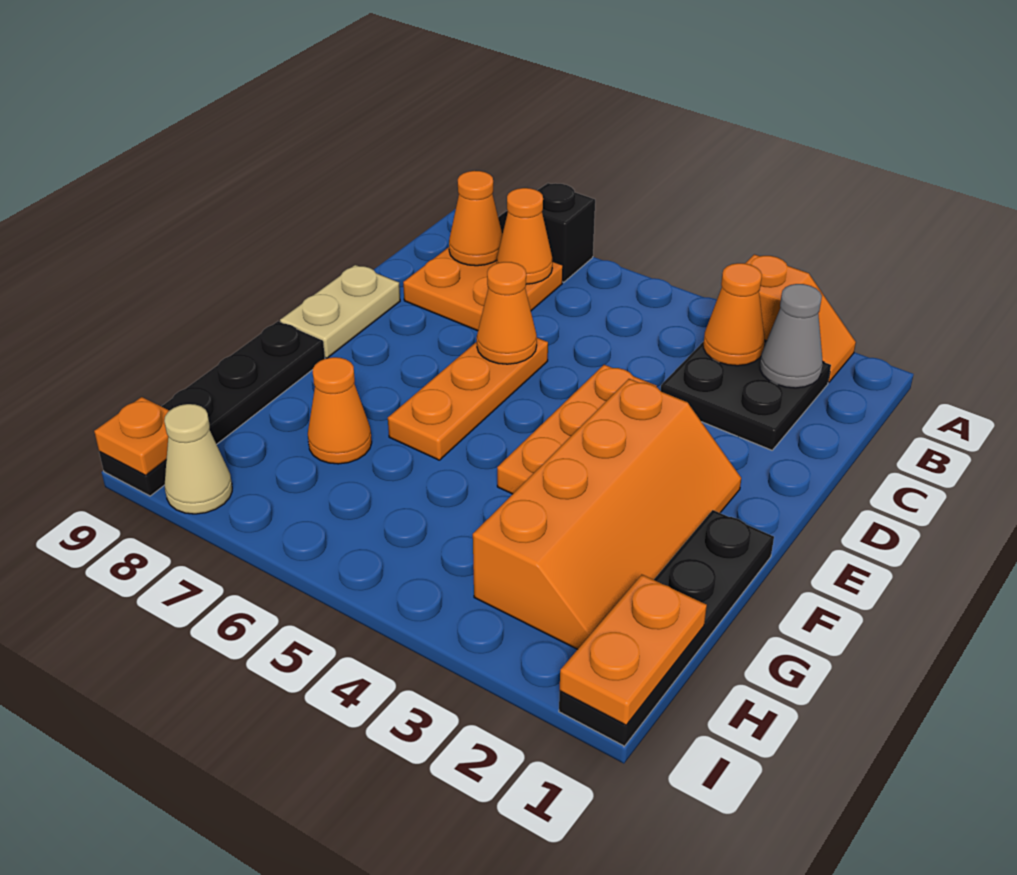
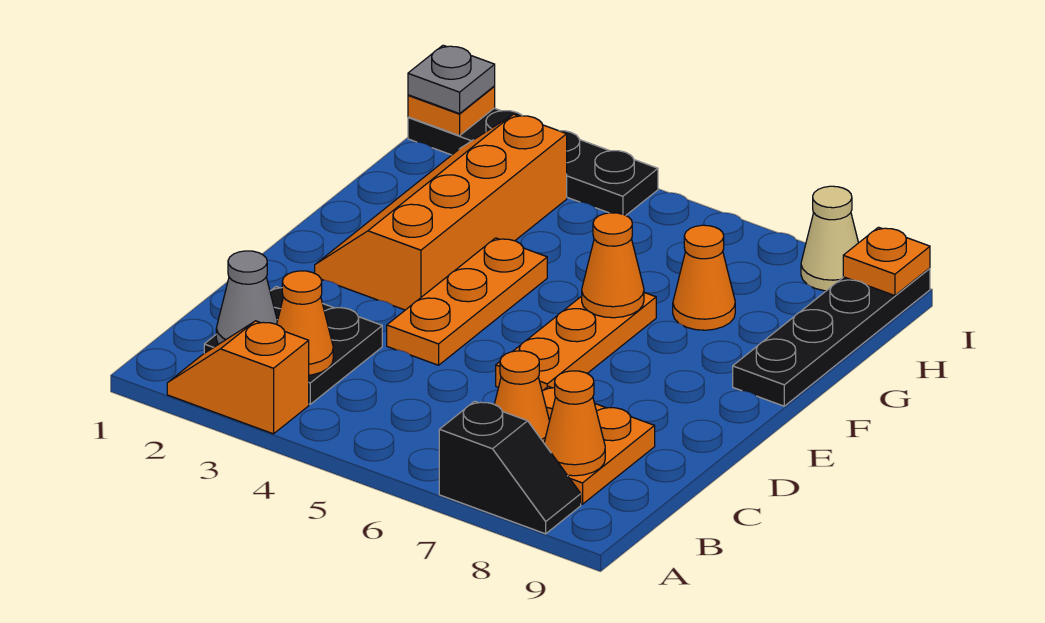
orange 1x1 cone [477,262,537,364] -> orange 1x1 cone moved to [582,213,644,318]
tan 1x2 plate [280,265,400,358] -> none
black 1x4 plate [559,510,774,746] -> black 1x4 plate turned to [408,108,658,215]
orange 1x2 plate [560,575,707,725] -> orange 1x1 plate [408,87,495,136]
none -> grey 1x1 plate [408,45,495,114]

